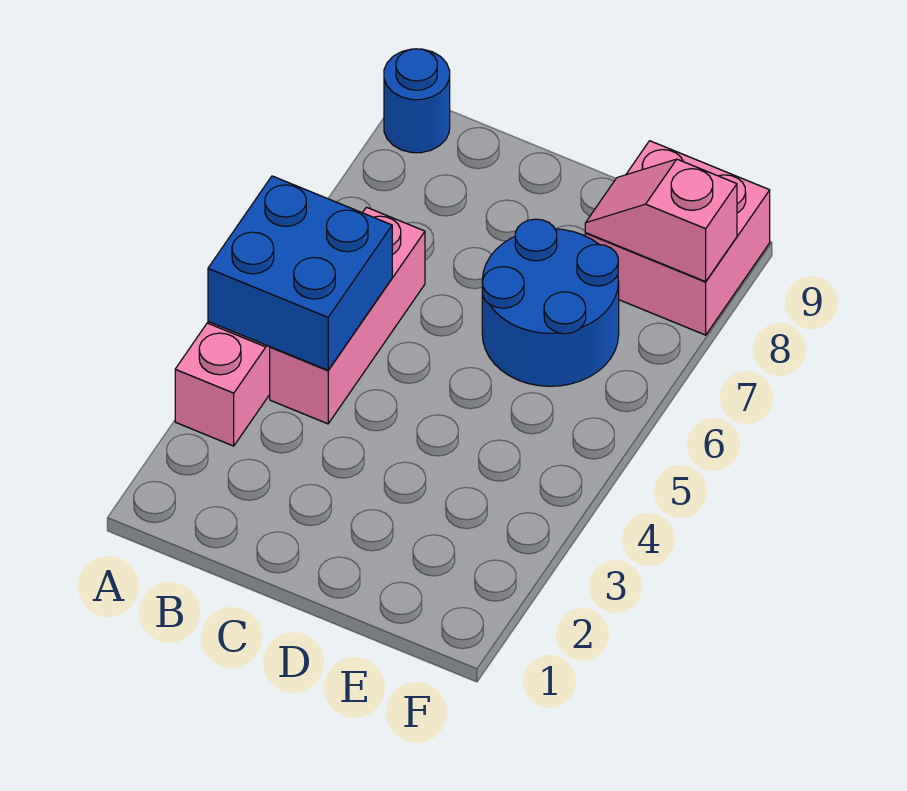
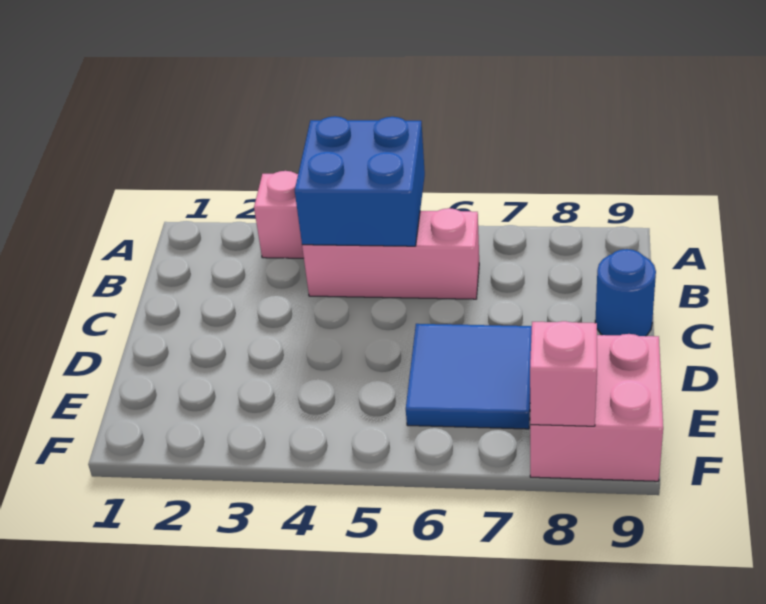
blue 1x1 round brick [384,49,450,153] -> blue 1x1 round brick moved to [595,249,656,336]
blue 2x2 round brick [482,219,619,386] -> blue 2x2 tile [406,324,532,429]

